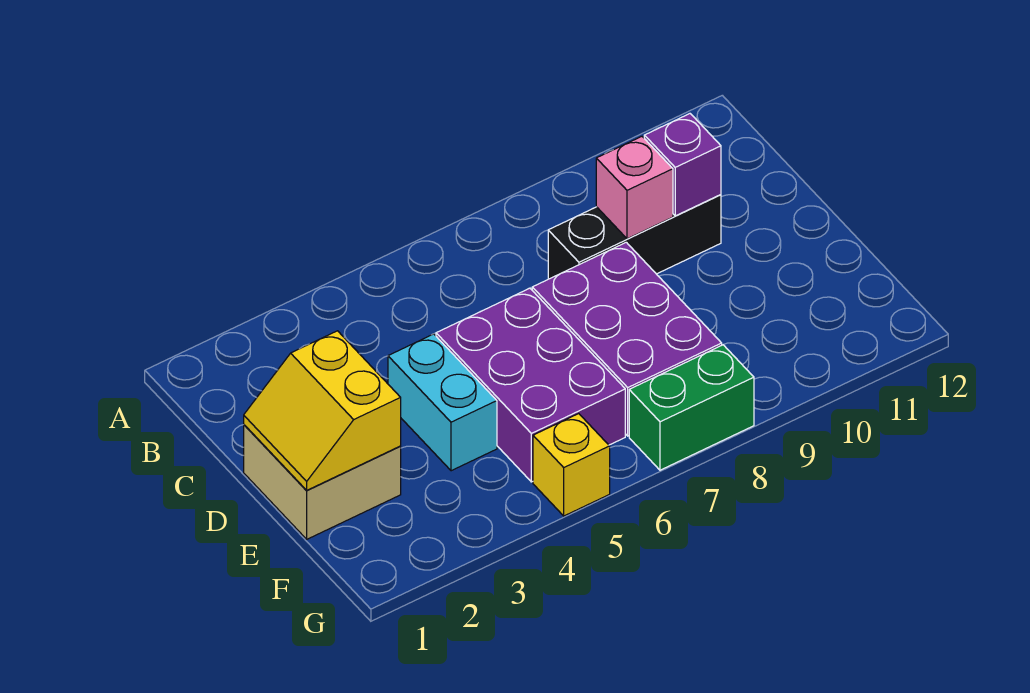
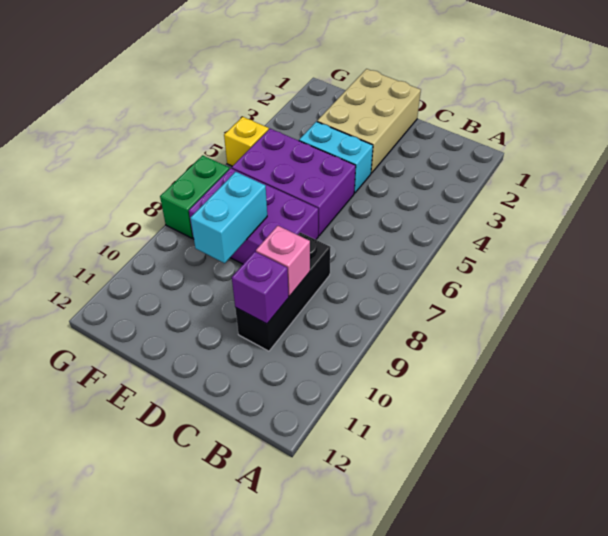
tan 2x2 brick [244,425,401,539] -> tan 2x3 brick [317,69,421,173]
yellow 2x2 slope [244,331,401,490] -> none
none -> cyan 1x2 brick [190,172,267,263]

